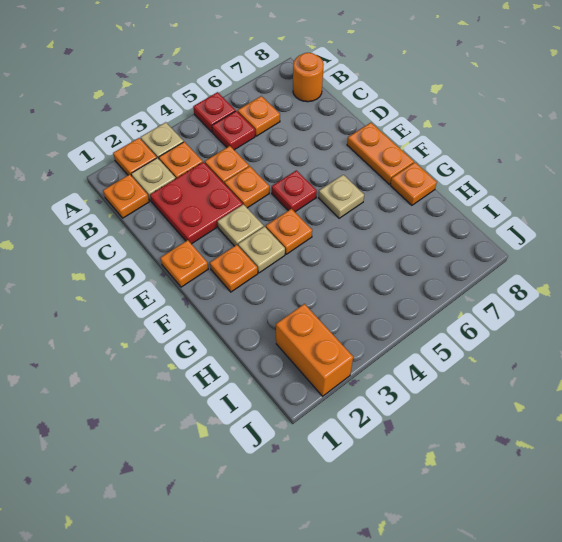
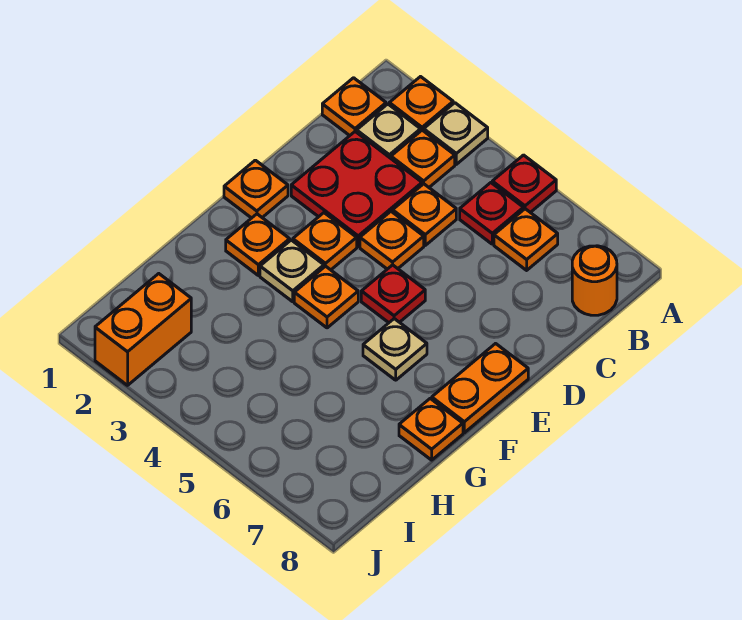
tan 1x1 plate [217,204,264,246] -> orange 1x1 plate [293,213,357,270]

